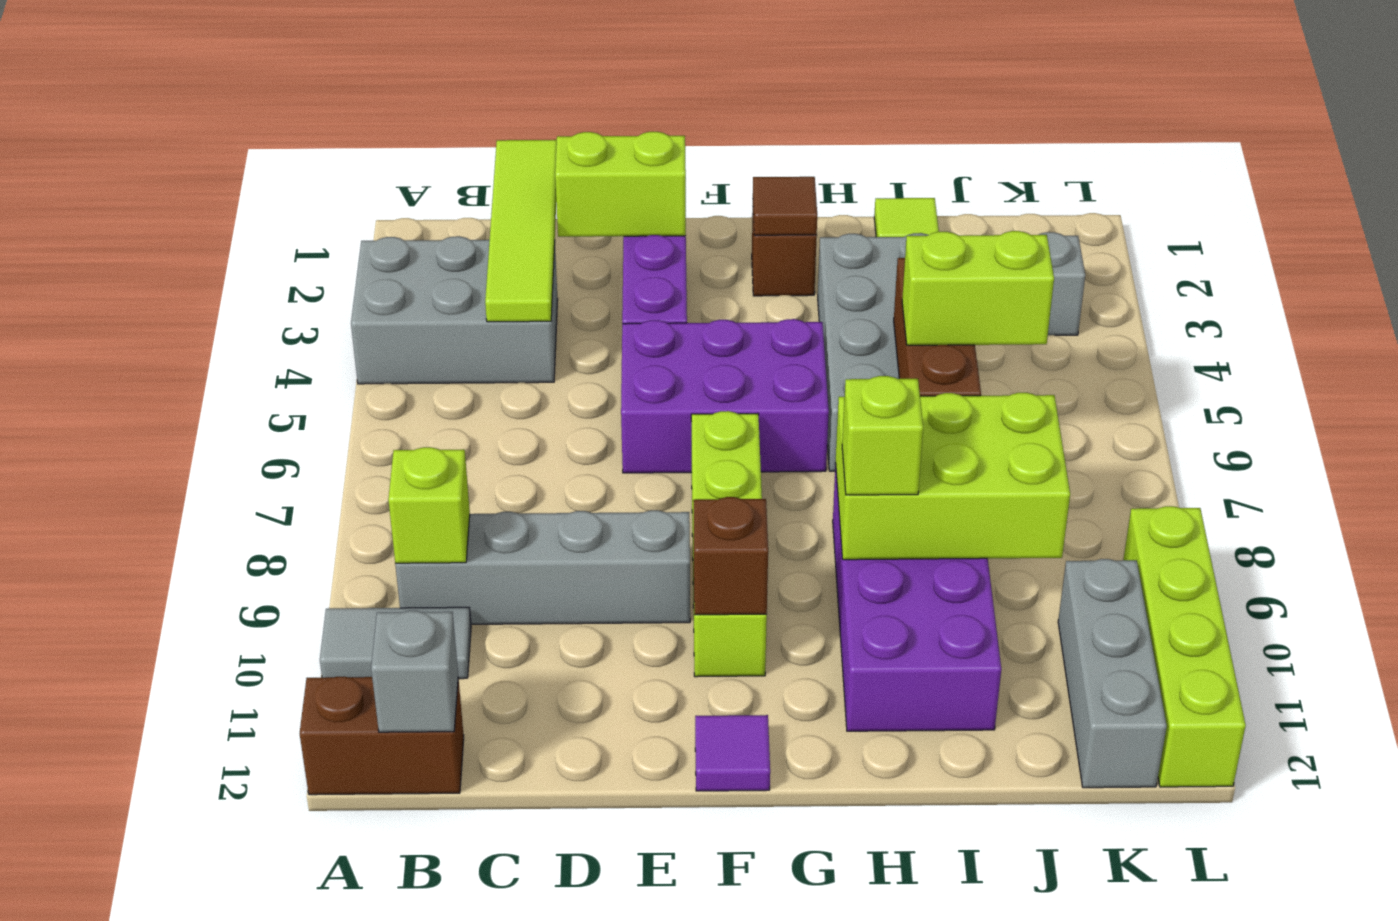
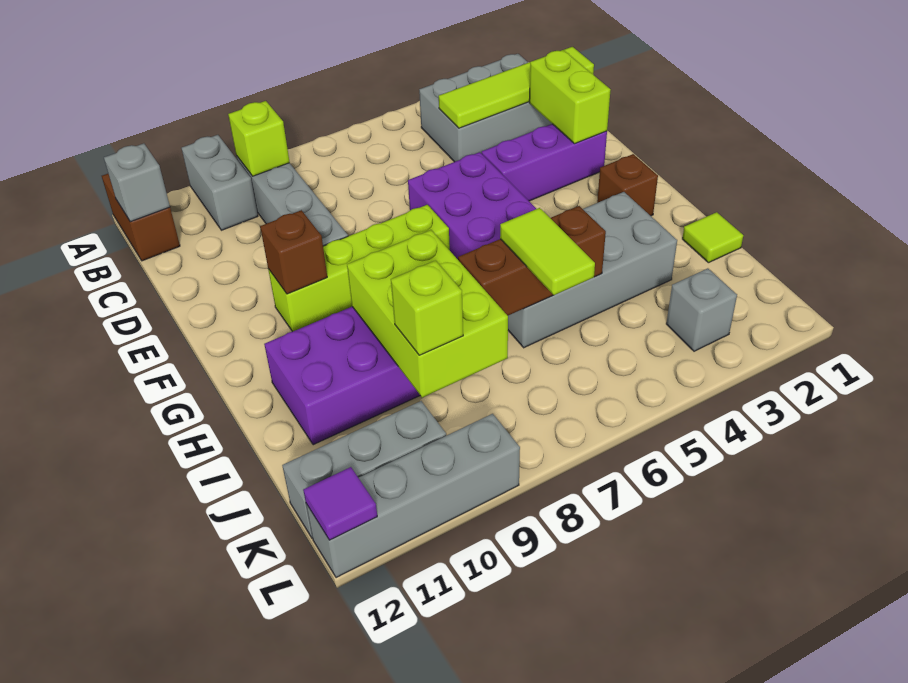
grey 2x3 brick [351,236,558,384] -> grey 2x3 brick turned to [419,54,552,162]
grey 1x2 tile [320,607,471,679] -> grey 1x2 brick [181,135,258,230]
purple 1x1 tile [695,715,770,791] -> purple 1x1 tile moved to [303,467,377,540]
brown 1x1 tile [753,177,817,235] -> none
lime 1x1 brick [842,376,923,495] -> lime 1x1 brick moved to [391,261,463,355]
lime 1x2 brick [902,231,1054,345] -> lime 1x2 tile [500,208,595,295]
lime 1x4 brick [1123,506,1246,787] -> grey 1x4 brick [306,414,520,578]

